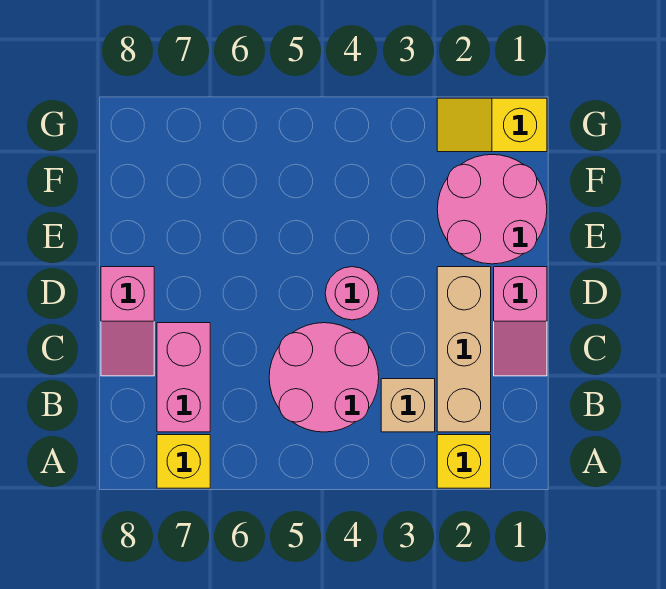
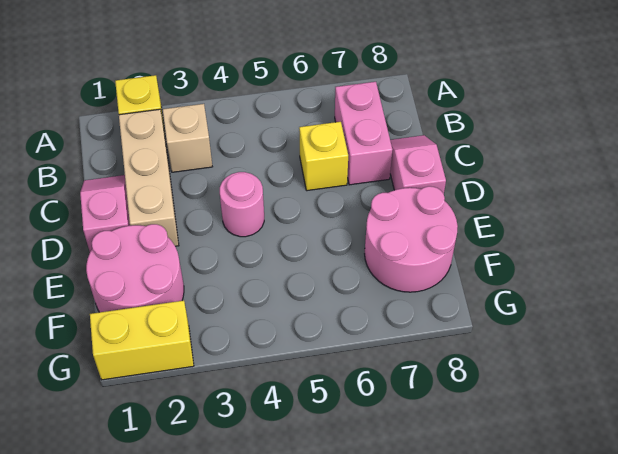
yellow 1x1 brick [157,435,210,488] -> yellow 1x1 brick moved to [299,122,348,191]
pink 2x2 round brick [269,323,379,432] -> pink 2x2 round brick moved to [365,186,458,292]
yellow 1x2 slope [437,98,547,152] -> yellow 1x2 brick [90,301,194,380]

